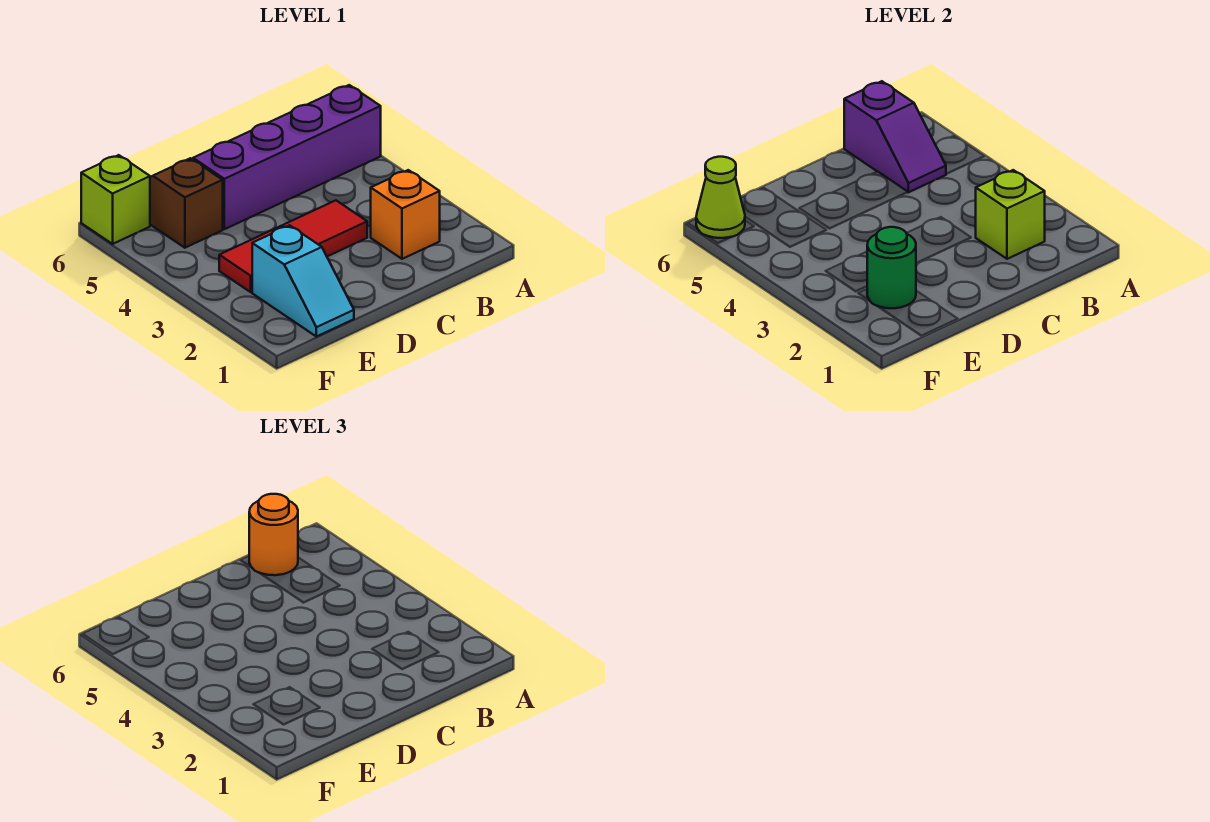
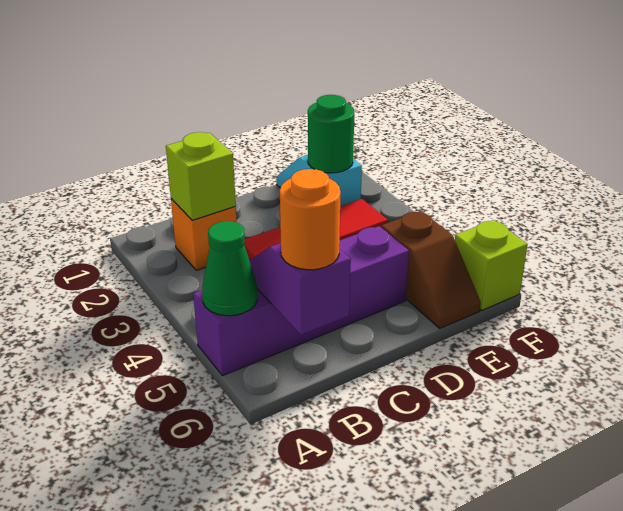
none -> green 1x1 cone [202,221,258,316]
lime 1x1 cone [696,157,745,238] -> none

